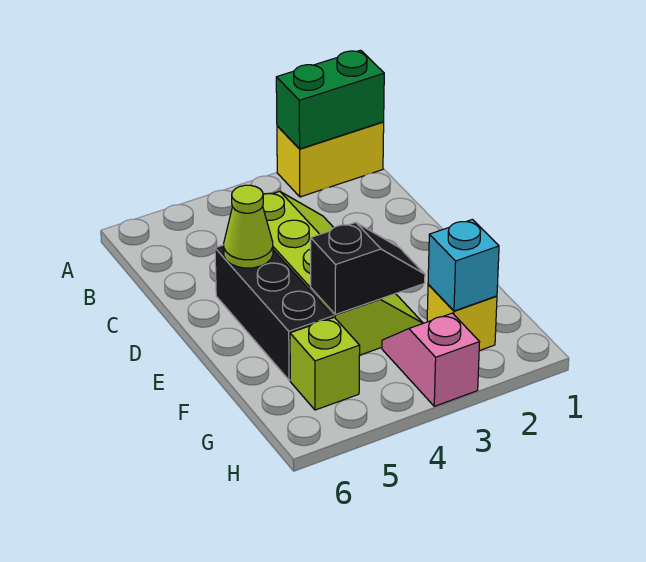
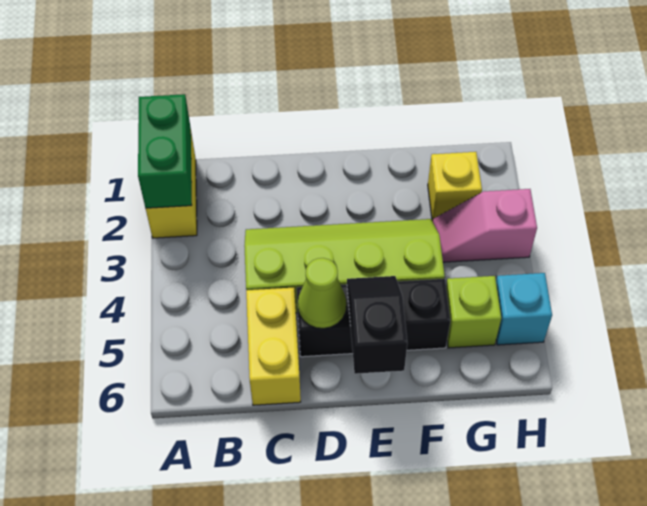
none -> yellow 1x2 brick [246,288,301,405]
black 1x2 slope [311,222,425,314] -> black 1x2 slope moved to [347,276,407,374]
cyan 1x1 brick [428,219,499,311] -> cyan 1x1 brick moved to [496,273,552,345]

